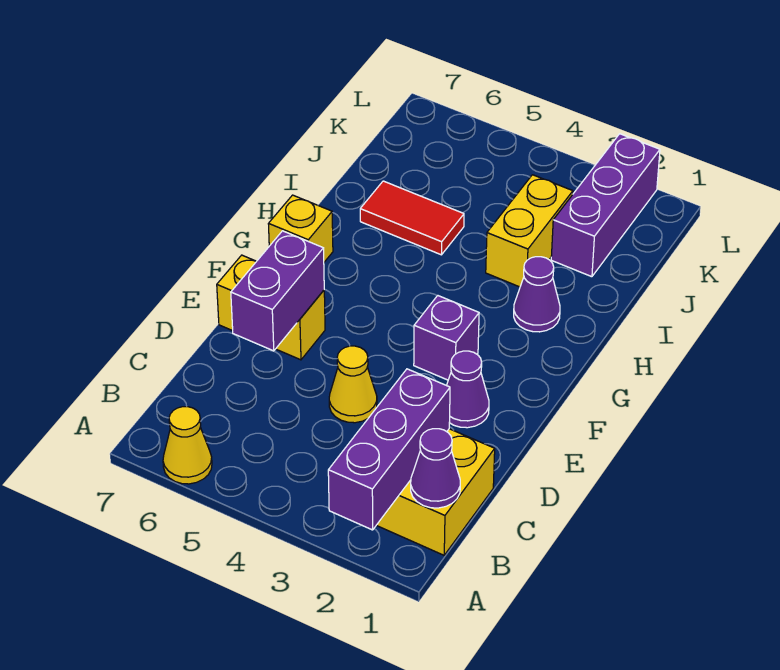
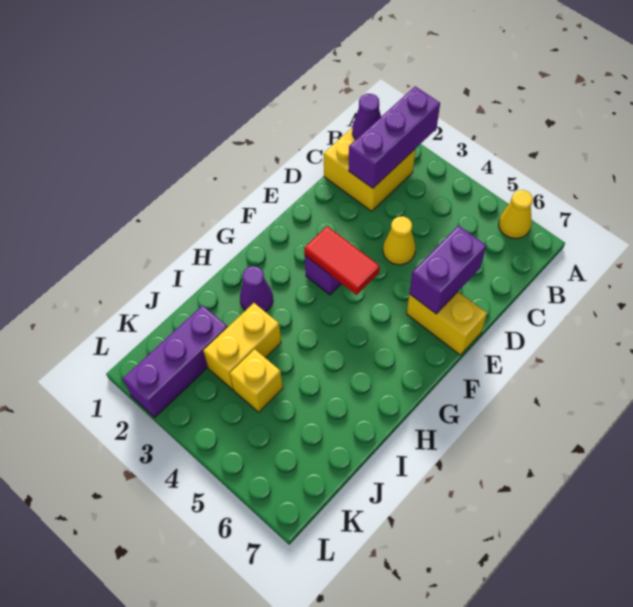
purple 1x1 cone [447,351,489,428] -> none
yellow 1x1 brick [268,195,333,262] -> yellow 1x1 brick moved to [230,349,283,412]
red 1x2 tile [360,181,464,255] -> red 1x2 tile moved to [304,226,380,295]

